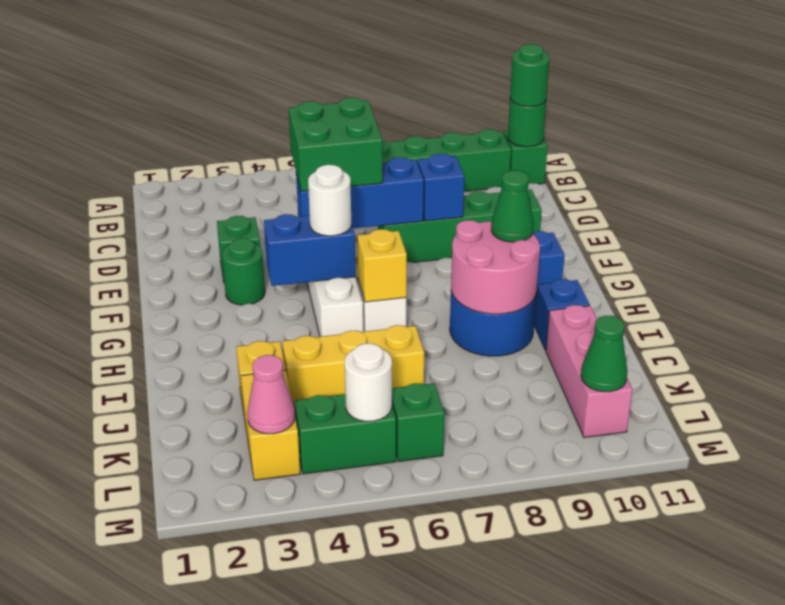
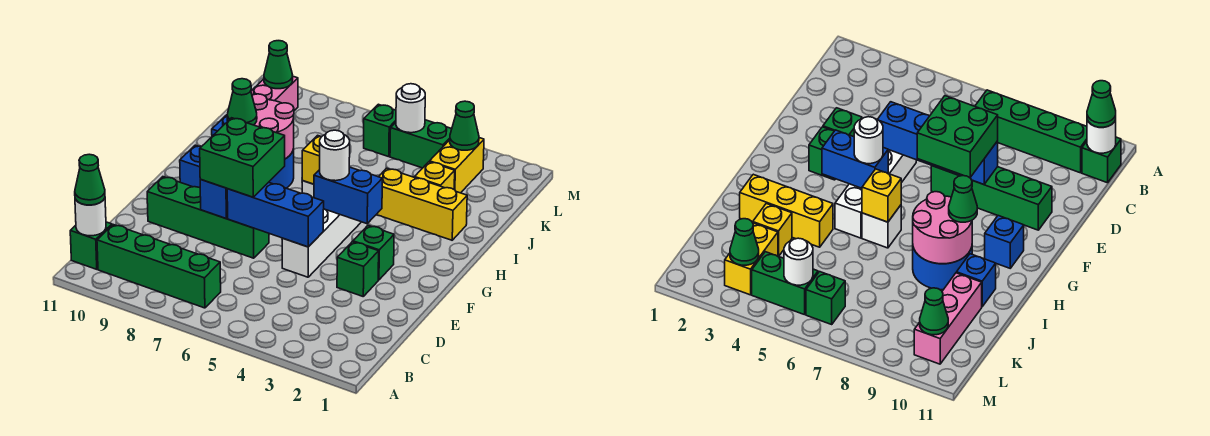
green 1x1 round brick [508,99,546,147] -> white 1x1 round brick [75,198,106,236]
green 1x1 round brick [510,44,549,107] -> green 1x1 cone [75,154,105,205]
green 2x2 brick [289,98,383,191] -> green 2x2 brick moved to [200,118,285,197]
green 1x1 round brick [222,238,265,305] -> green 1x1 brick [353,226,394,280]
yellow 1x3 brick [282,325,424,409] -> yellow 1x3 brick moved to [376,168,467,240]
pink 1x1 cone [247,355,295,434] -> green 1x1 cone [450,101,479,150]

